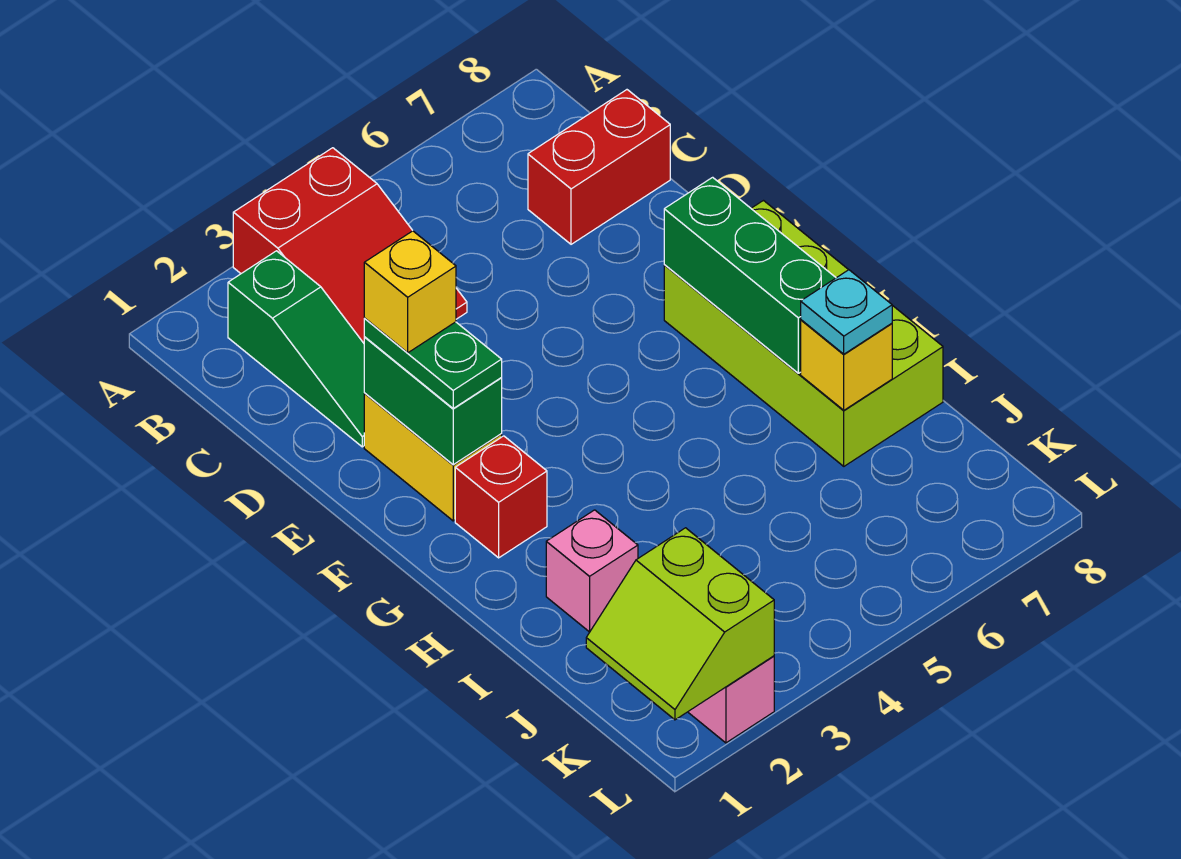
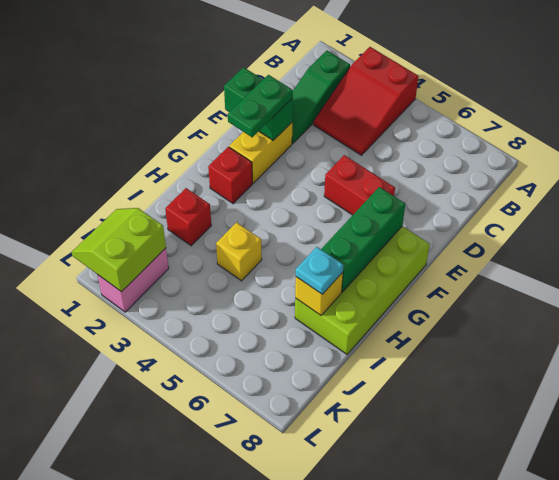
red 1x2 brick [528,90,670,244] -> red 1x2 brick moved to [324,155,395,215]
green 1x2 brick [364,337,502,465] -> green 1x2 brick turned to [224,67,293,140]
yellow 1x1 brick [364,231,456,353] -> yellow 1x1 brick moved to [216,222,262,281]
pink 1x1 brick [546,510,638,632] -> red 1x1 brick [165,188,211,246]

